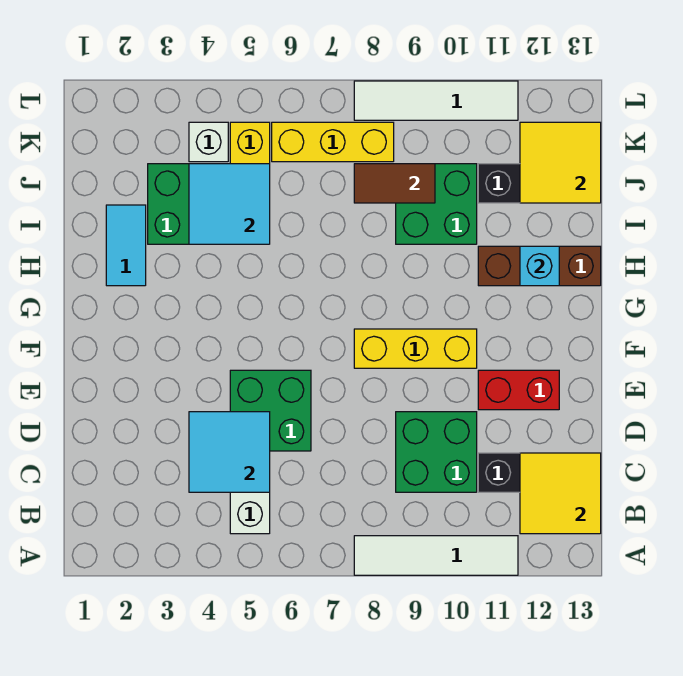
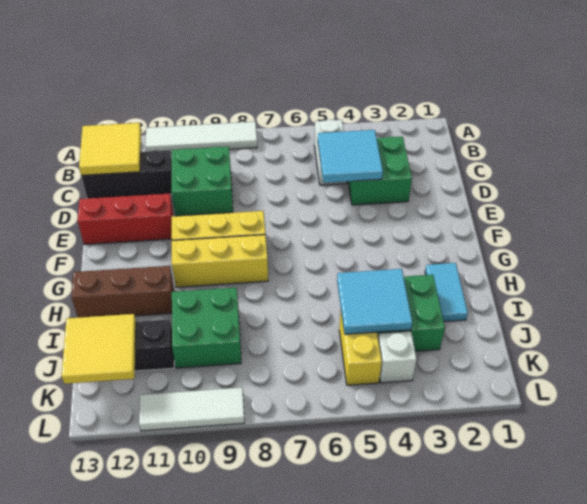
green 2x2 brick [230,370,311,451] -> green 2x2 brick moved to [348,136,412,205]
red 1x2 brick [478,370,559,410] -> red 1x3 brick [78,194,174,245]
cyan 1x1 brick [520,246,559,286] -> none
brown 1x2 tile [354,164,435,203] -> none
yellow 1x3 brick [272,122,394,162] -> yellow 1x3 brick moved to [172,235,268,287]
white 1x4 tile [354,81,518,120] -> white 1x3 tile [139,388,245,431]

